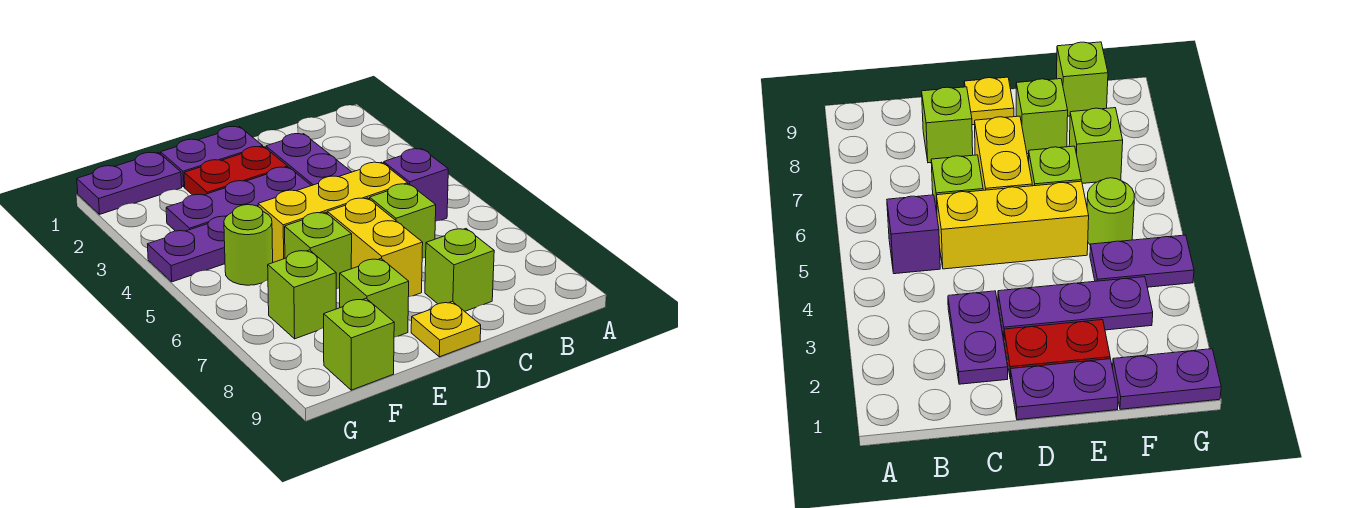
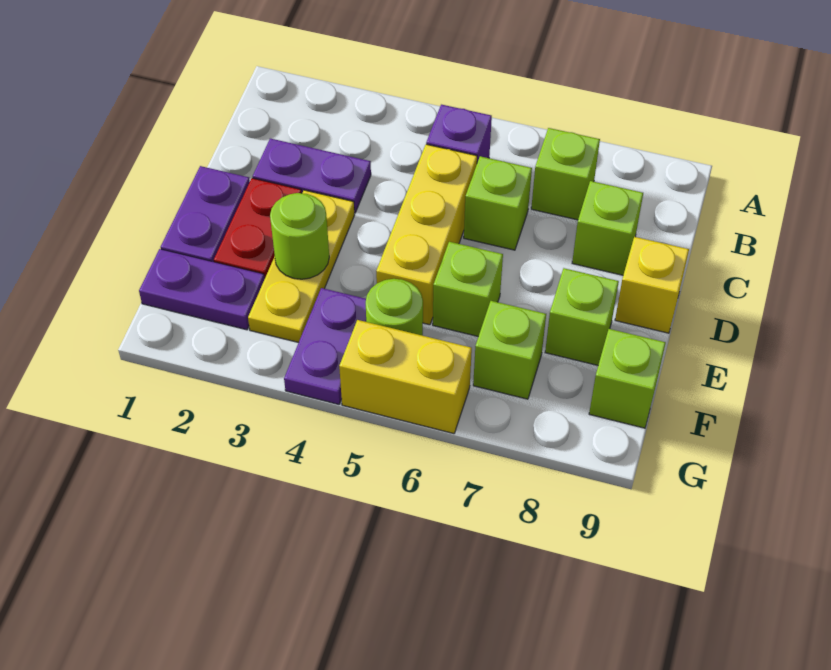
none -> lime 1x1 brick [531,128,600,220]
purple 1x3 plate [166,167,311,231] -> yellow 1x3 plate [248,190,355,343]
yellow 1x2 brick [327,198,423,297] -> yellow 1x2 brick moved to [339,320,472,434]
yellow 1x1 plate [411,302,481,357] -> yellow 1x1 brick [615,237,689,333]
none -> lime 1x1 round brick [270,193,329,279]
purple 1x2 plate [77,152,182,214] -> purple 1x2 plate turned to [139,249,265,330]

